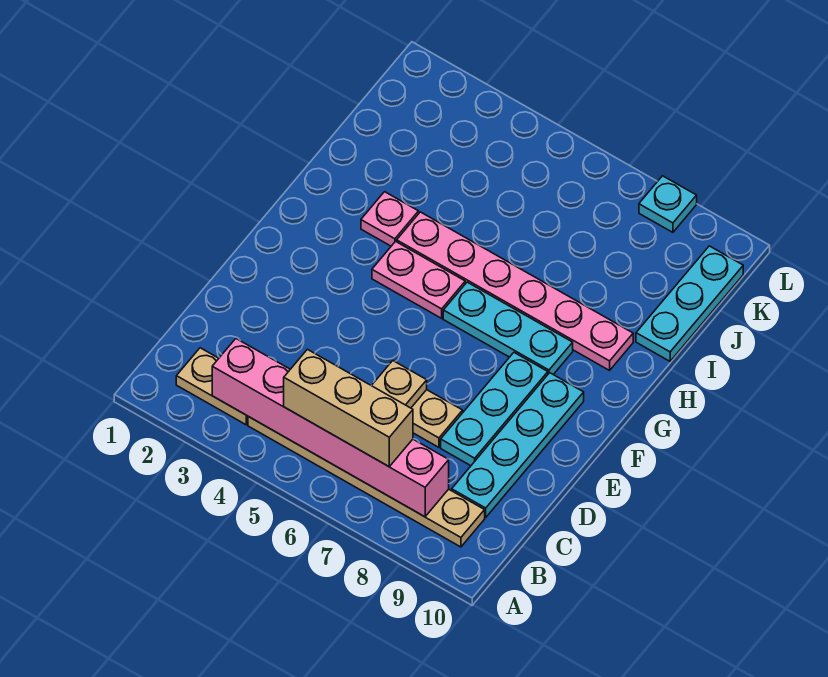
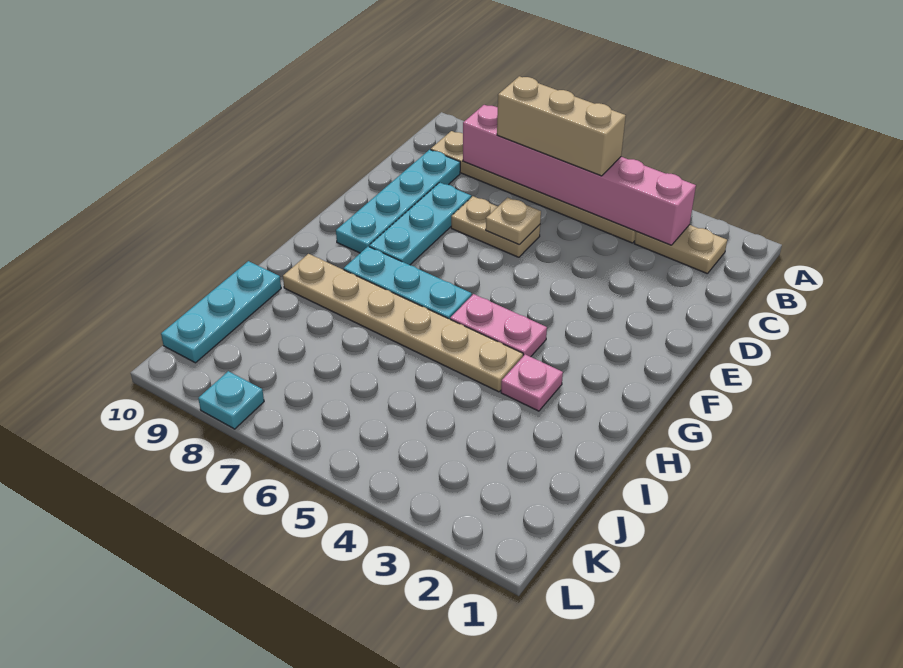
pink 1x6 plate [397,212,633,370] -> tan 1x6 plate [283,254,523,392]

